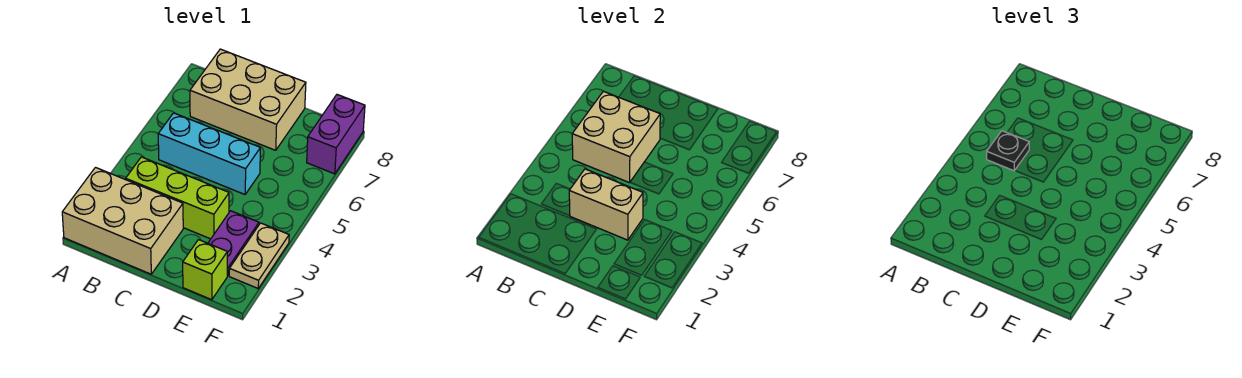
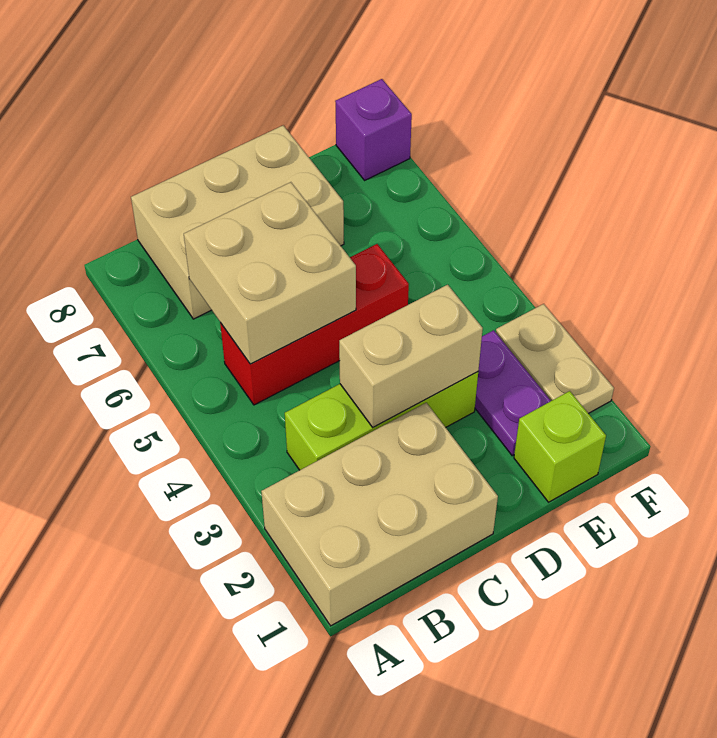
cyan 1x3 brick [158,113,260,194] -> red 1x3 brick [220,244,409,405]
black 1x1 plate [987,131,1029,171] -> none
purple 1x2 brick [307,95,365,174] -> purple 1x1 brick [335,79,412,180]

